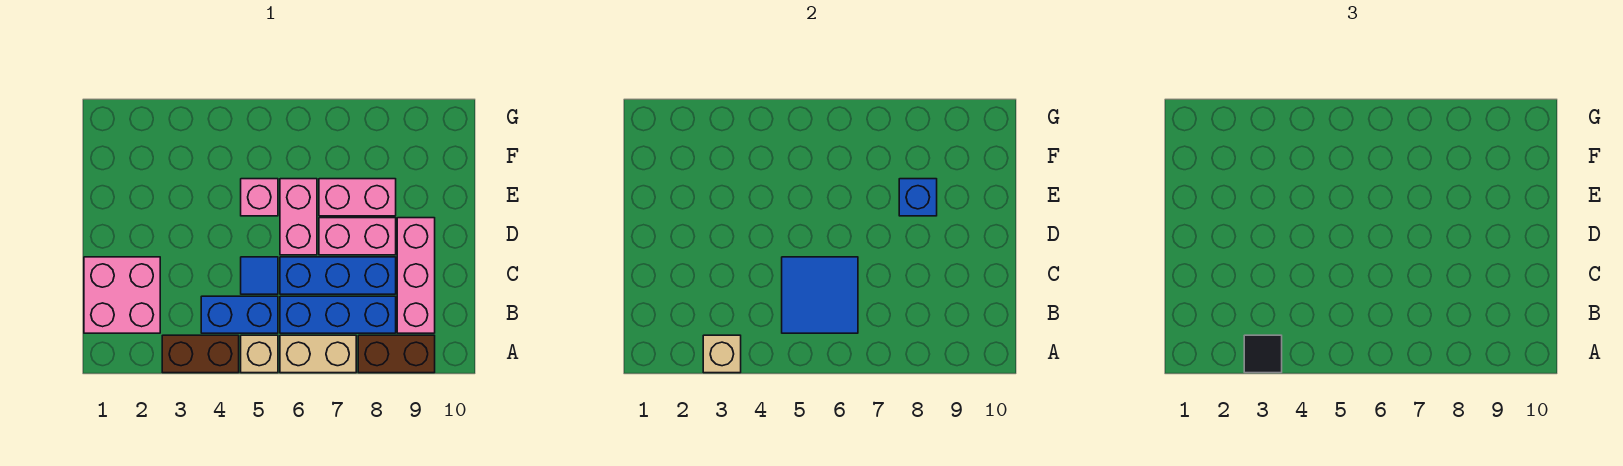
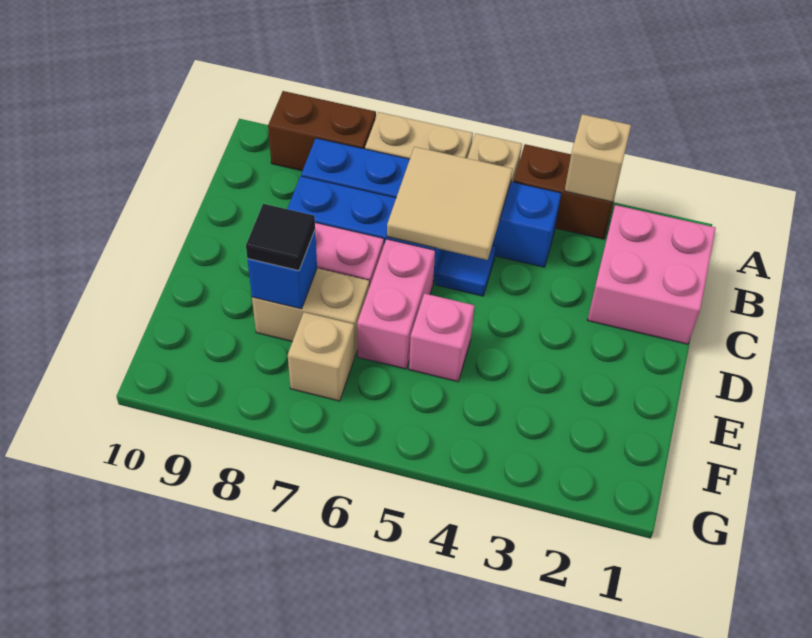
black 1x1 tile [1244,335,1282,373] -> black 1x1 tile moved to [246,204,315,271]
blue 2x2 tile [782,257,858,333] -> tan 2x2 tile [387,147,513,260]
pink 1x3 brick [397,218,435,333] -> none
pink 1x2 brick [319,179,396,216] -> tan 1x2 brick [252,268,369,357]
none -> tan 1x1 brick [288,312,354,401]

